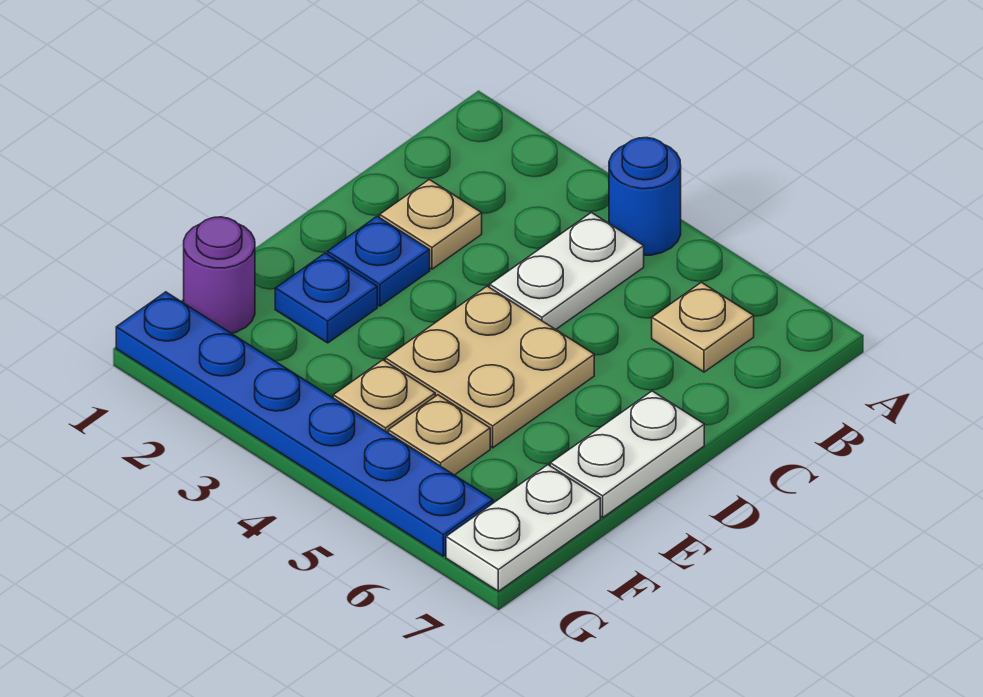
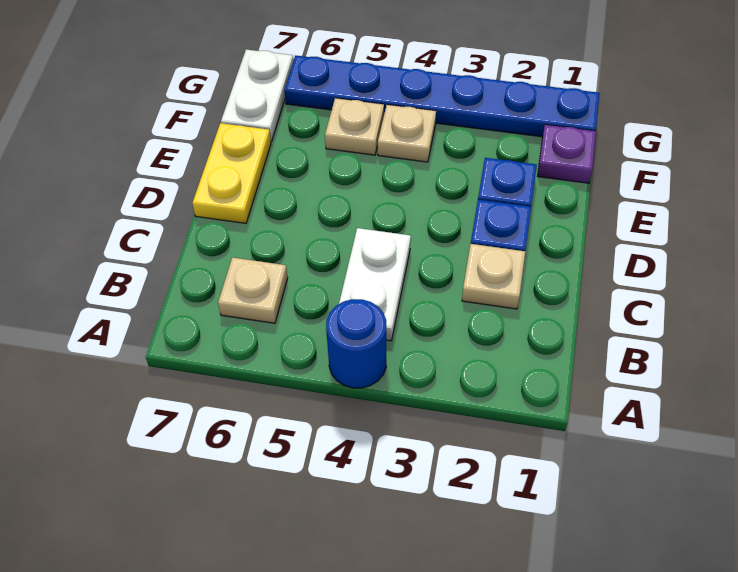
tan 2x2 plate [385,286,594,448] -> none
white 1x2 plate [550,391,704,517] -> yellow 1x2 plate [192,123,271,223]
purple 1x1 round brick [184,217,255,333] -> purple 1x1 plate [538,125,596,183]

